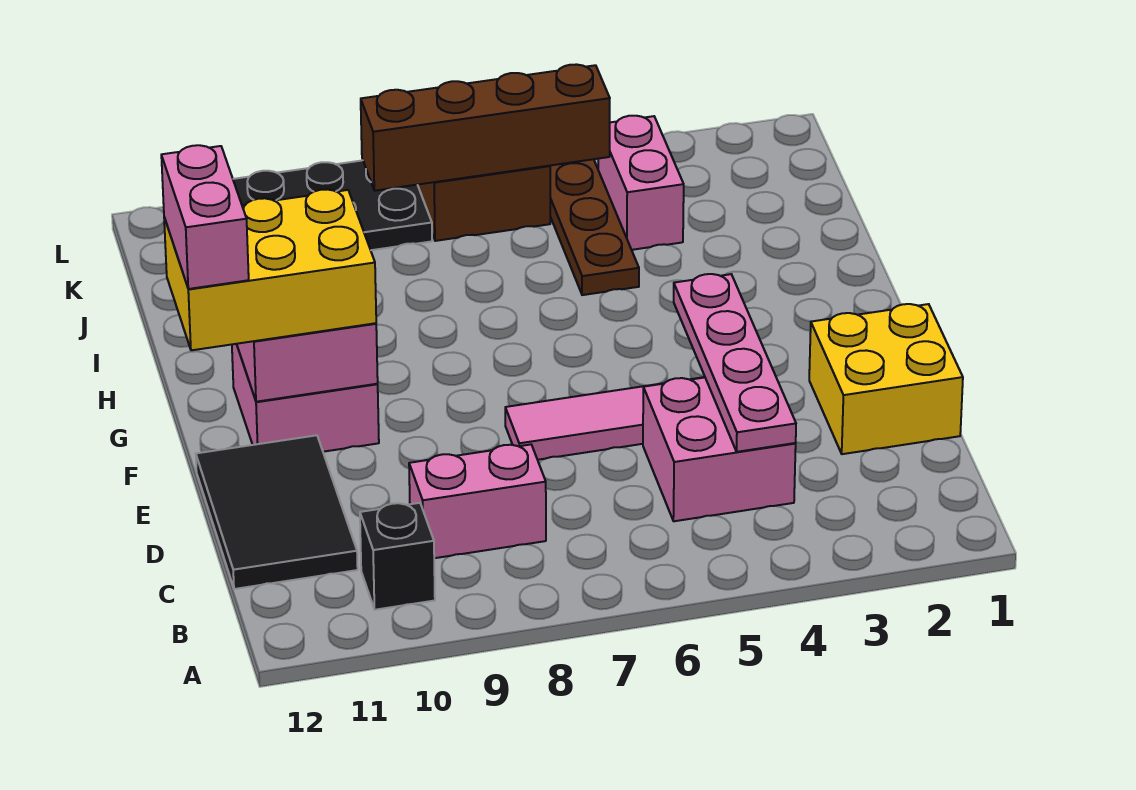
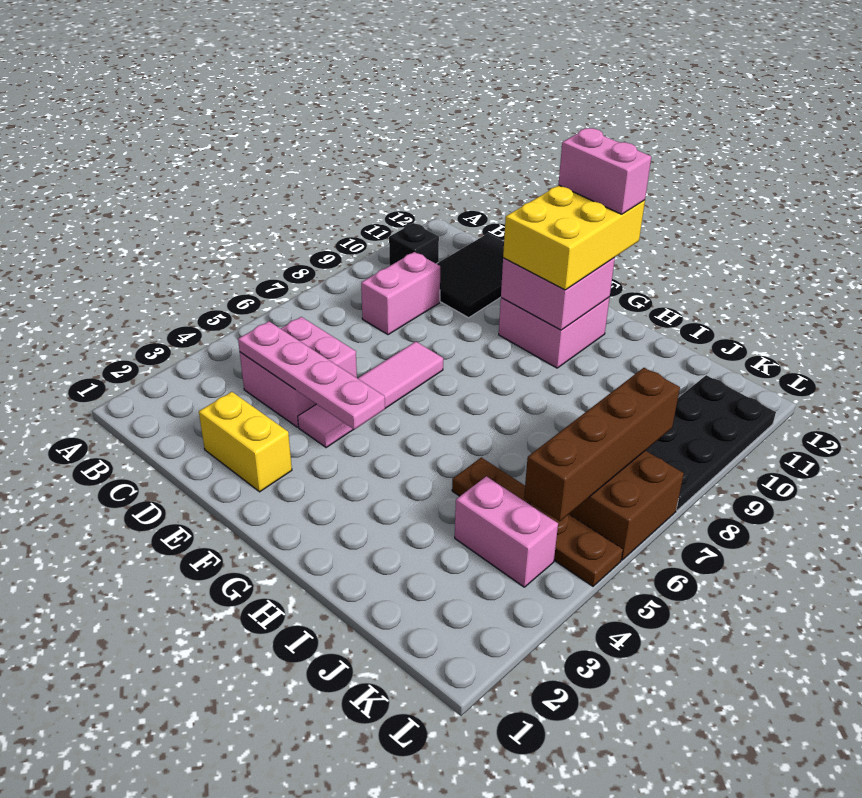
black 2x3 tile [196,435,358,589] -> black 2x3 tile turned to [437,233,504,318]
yellow 2x2 brick [809,304,963,454] -> yellow 1x2 brick [199,392,292,492]

